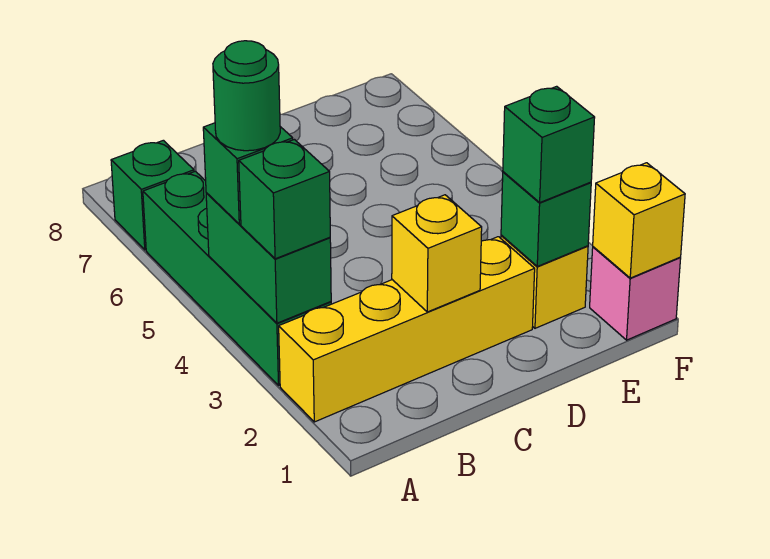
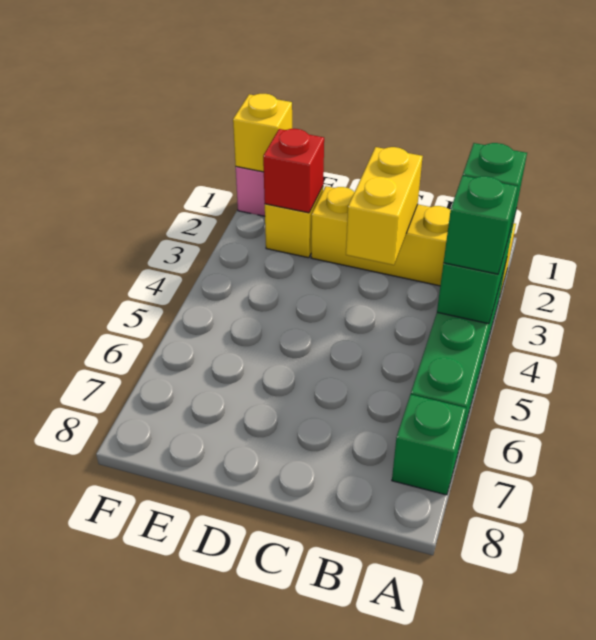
green 1x1 round brick [213,41,280,151] -> none
yellow 1x1 brick [392,195,482,312] -> yellow 1x2 brick [346,147,423,265]
green 1x1 brick [501,172,591,266] -> red 1x1 brick [263,129,324,213]
green 1x1 brick [503,86,595,202] -> none

